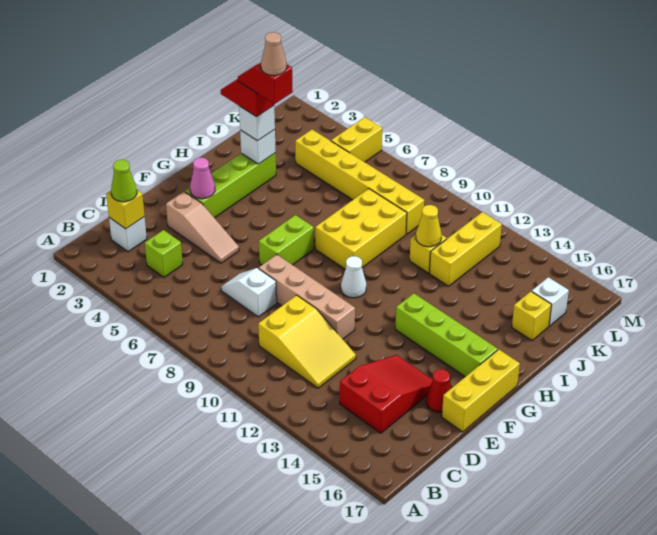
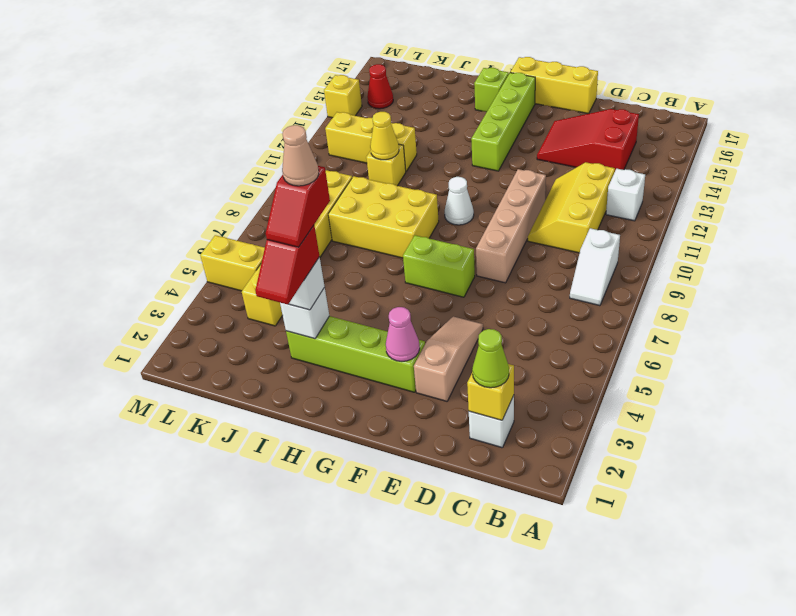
lime 1x1 brick [145,230,183,277] -> lime 1x1 brick moved to [474,68,509,112]
yellow 2x3 slope [258,295,356,388] -> yellow 2x3 slope turned to [528,162,615,253]
white 1x2 slope [221,268,277,317] -> white 1x2 slope moved to [570,228,620,306]
red 1x1 cone [426,369,451,412] -> red 1x1 cone moved to [367,64,393,109]
yellow 1x1 brick [512,291,551,340] -> yellow 1x1 brick moved to [324,75,362,118]
white 1x1 brick [532,277,569,326] -> white 1x1 brick moved to [606,169,645,221]

